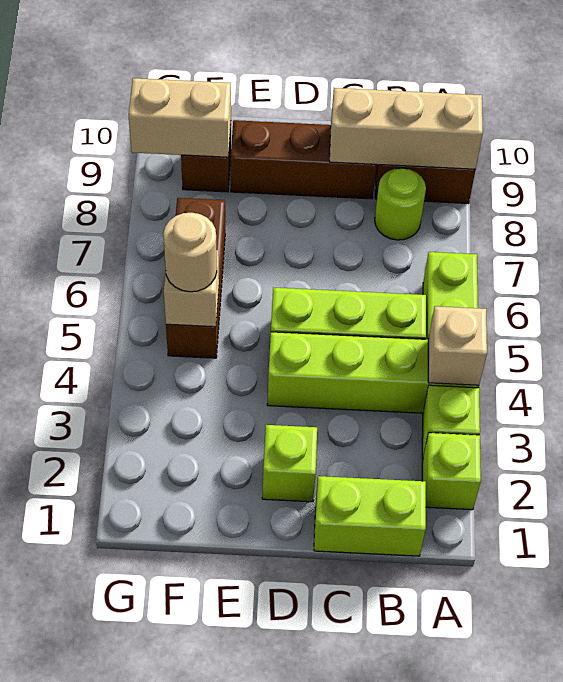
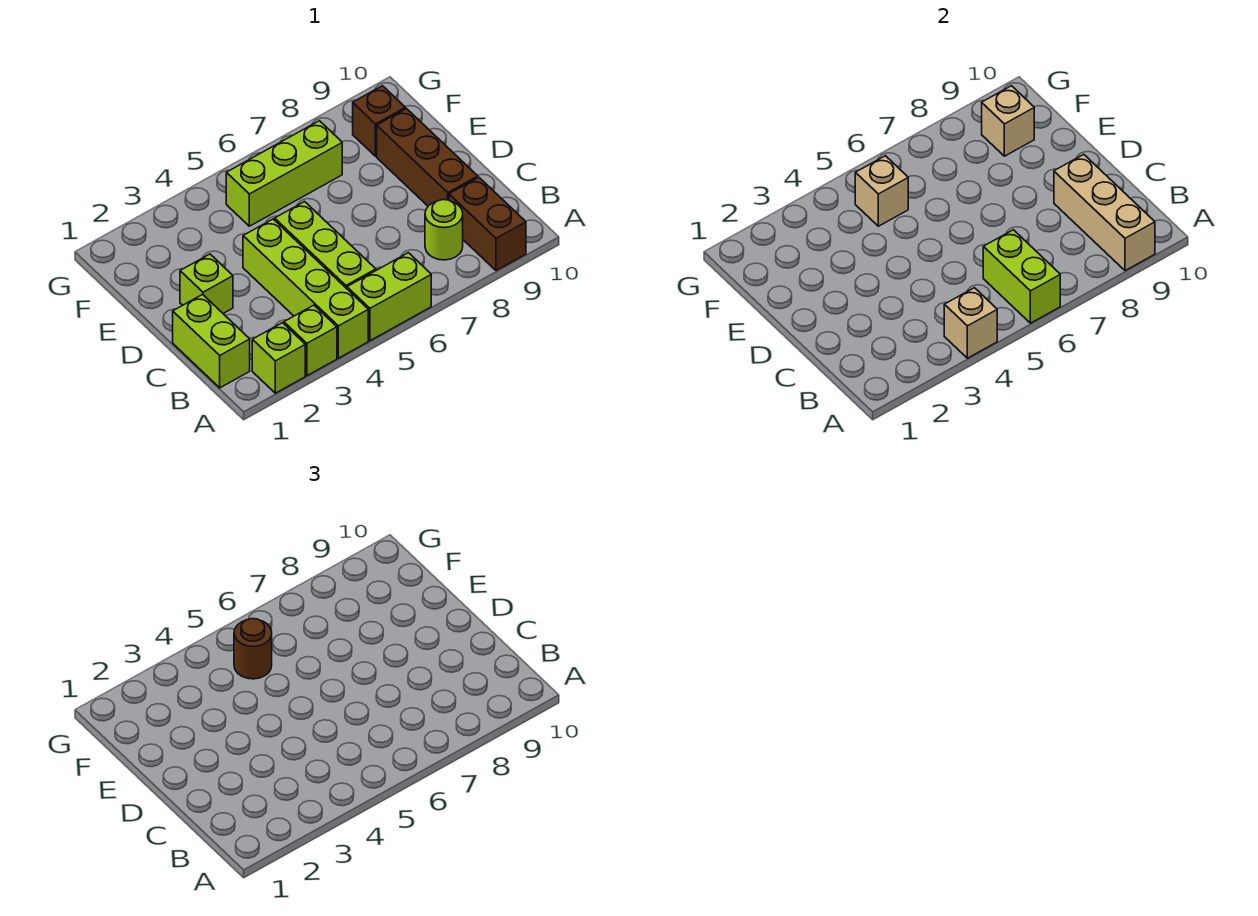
none -> lime 1x2 brick [983,230,1060,323]
brown 1x3 brick [166,198,225,358] -> lime 1x3 brick [226,121,342,226]
tan 1x1 round brick [163,213,217,292] -> brown 1x1 round brick [234,619,272,679]
tan 1x2 brick [129,78,231,157] -> tan 1x1 brick [982,86,1034,156]

